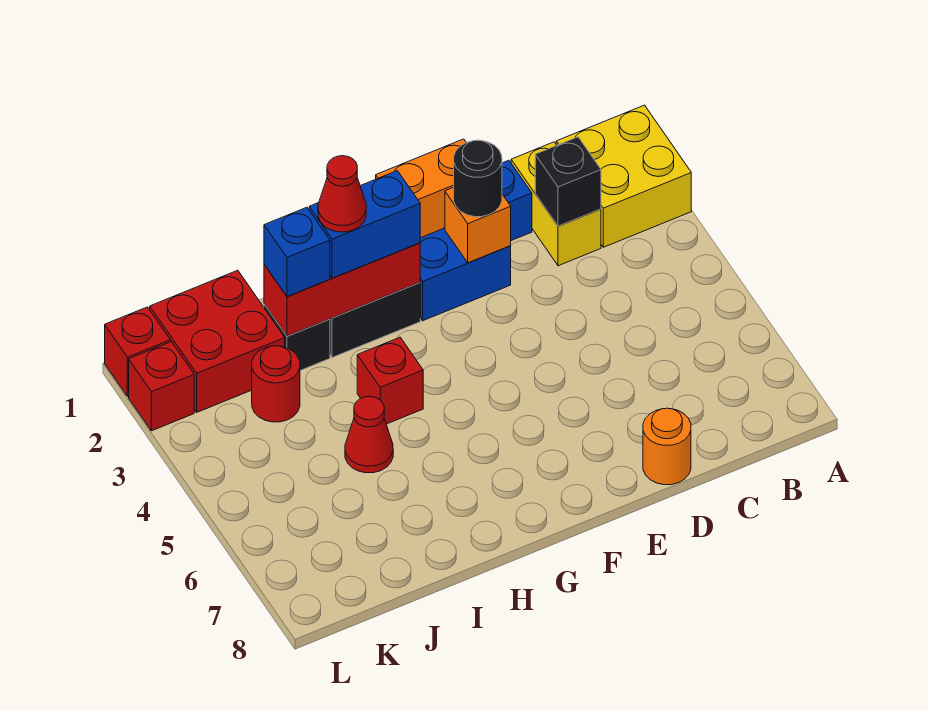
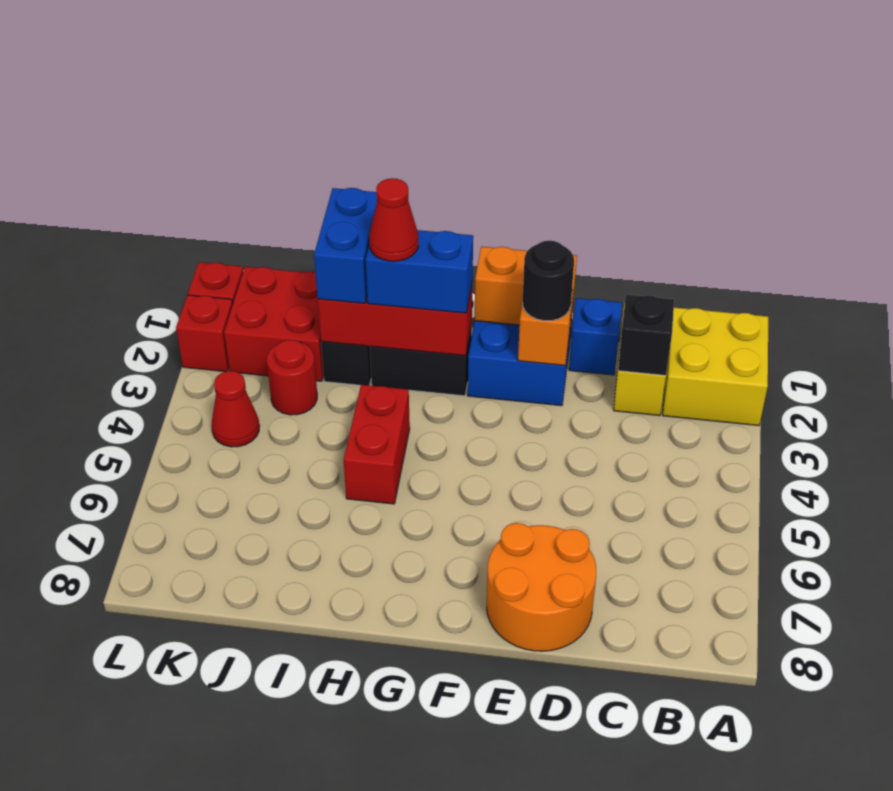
orange 1x1 round brick [643,408,691,485] -> orange 2x2 round brick [487,523,596,651]
red 1x1 brick [357,337,423,424] -> red 1x2 brick [344,385,410,504]
blue 1x1 brick [264,207,330,297] -> blue 1x2 brick [314,188,377,303]
red 1x1 cone [345,396,393,473] -> red 1x1 cone moved to [211,371,259,447]

